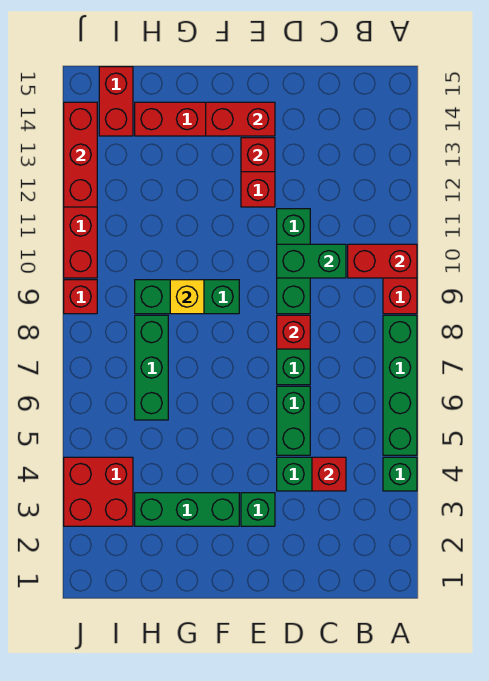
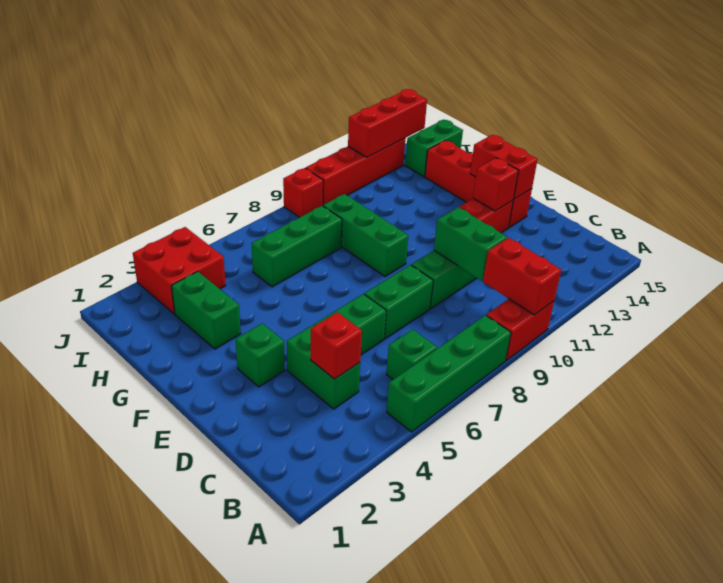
green 1x1 brick [383,457,417,491] -> green 1x1 brick moved to [386,329,437,379]
red 1x1 brick [277,315,310,349] -> none
green 1x3 brick [135,493,239,526] -> green 1x2 brick [172,272,241,349]
yellow 1x1 brick [170,280,204,314] -> none
red 1x2 brick [99,67,133,136] -> green 1x2 brick [405,120,463,177]

